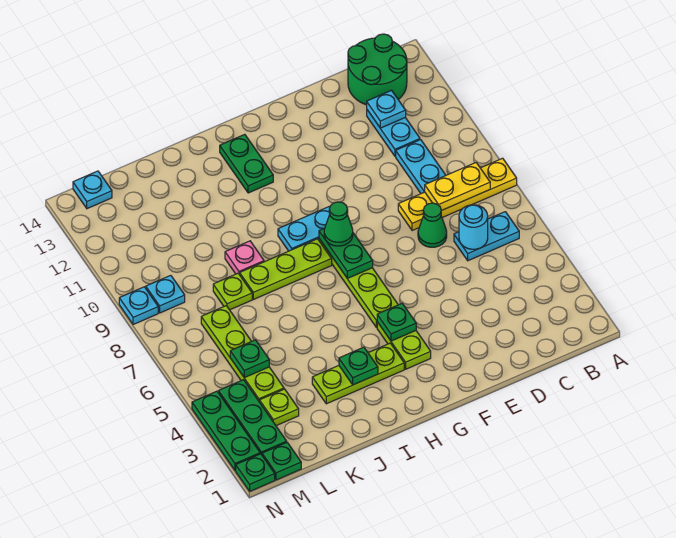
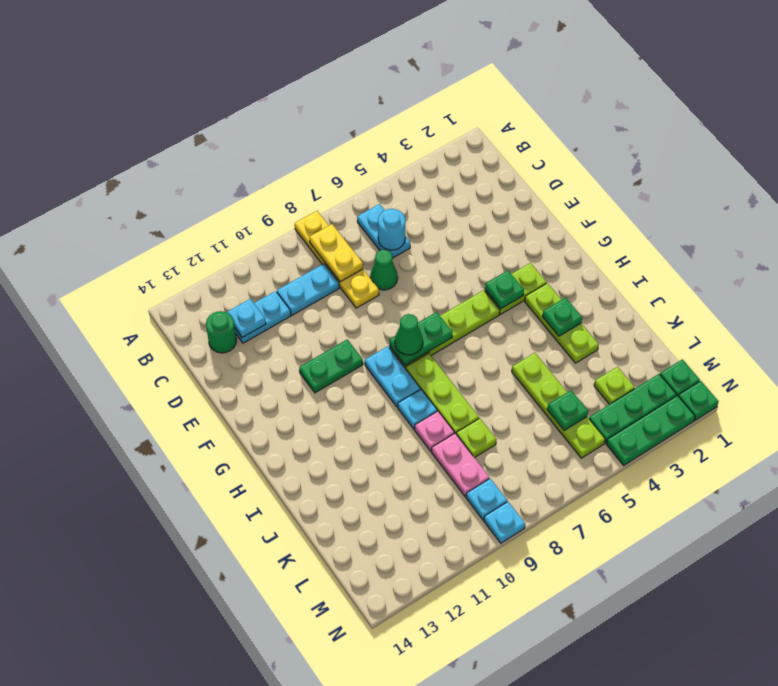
green 2x2 round brick [348,34,407,105] -> green 1x1 round brick [206,311,236,353]
green 1x2 plate [220,134,273,193] -> green 1x2 plate moved to [299,339,363,393]
none -> pink 1x2 plate [431,433,489,497]
lime 1x4 plate [201,306,284,402] -> lime 1x4 plate turned to [512,353,605,458]
cyan 1x1 plate [73,171,112,209] -> cyan 1x1 plate moved to [398,389,437,429]

